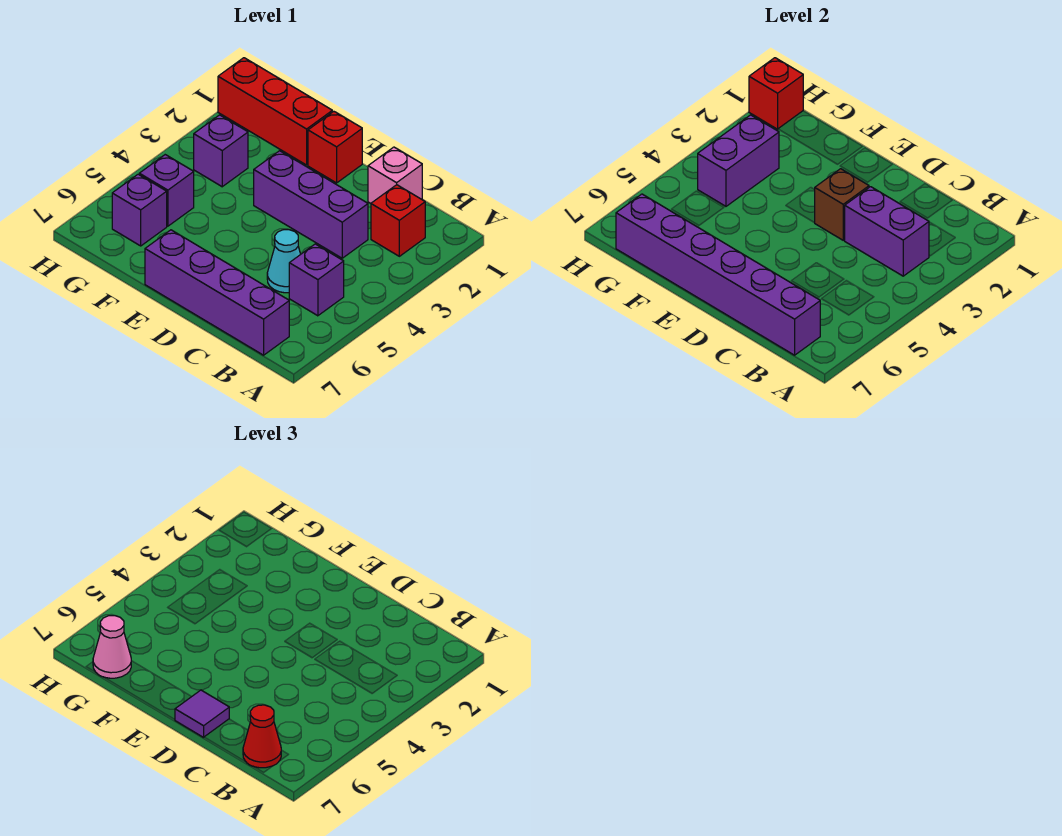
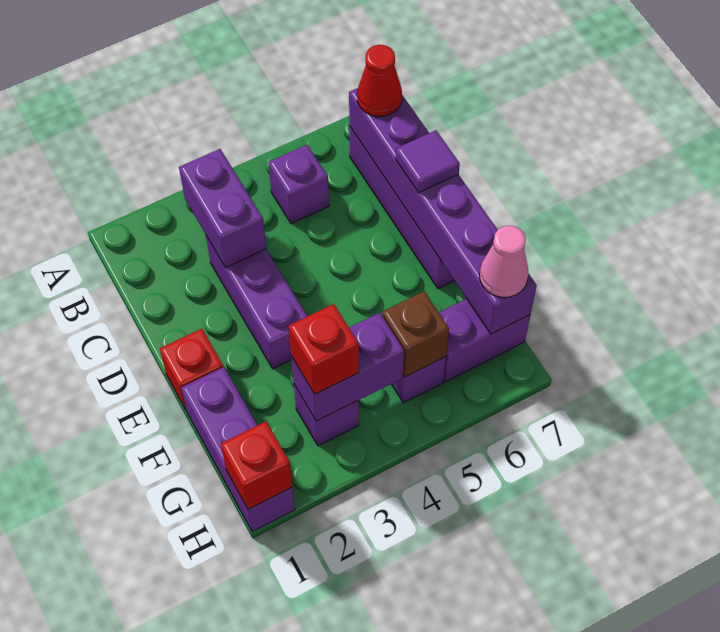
red 1x1 brick [371,185,425,256] -> red 1x1 brick moved to [289,304,359,394]
pink 1x1 brick [368,147,422,203] -> none
cyan 1x1 cone [267,230,301,293] -> none
brown 1x1 brick [815,169,869,240] -> brown 1x1 brick moved to [382,291,449,377]
red 1x3 brick [218,58,332,165] -> purple 1x3 brick [181,367,295,532]
purple 1x1 brick [112,174,167,246] -> purple 1x2 brick [439,299,530,382]

